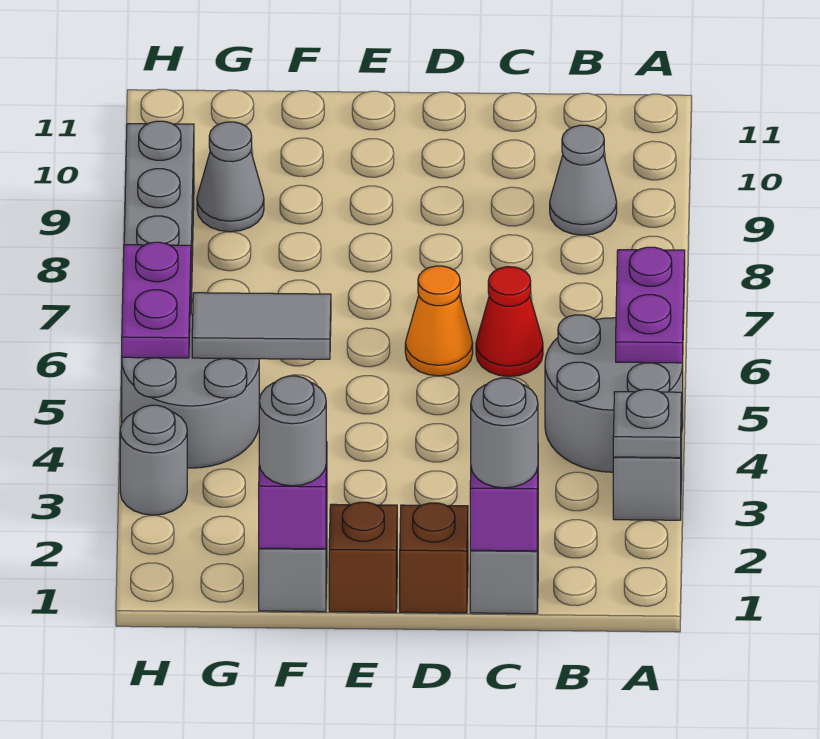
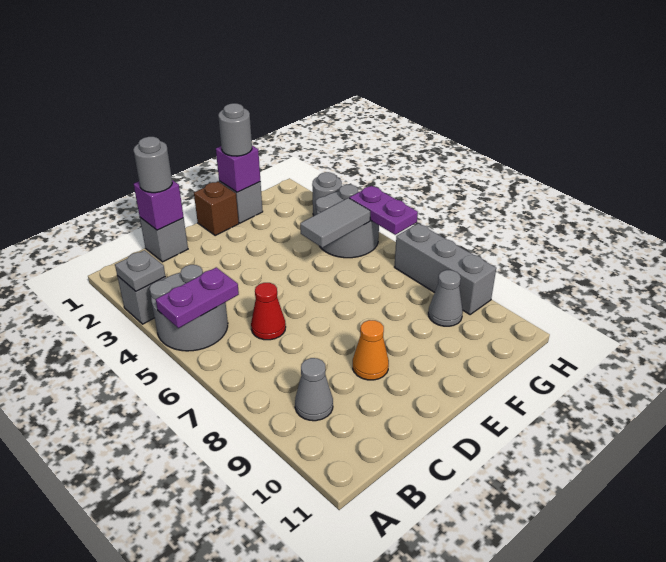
purple 1x2 plate [616,247,685,363] -> purple 1x2 plate turned to [156,267,239,328]
brown 1x1 brick [400,503,468,613] -> none
orange 1x1 cone [405,266,473,376] -> orange 1x1 cone moved to [353,320,389,380]

